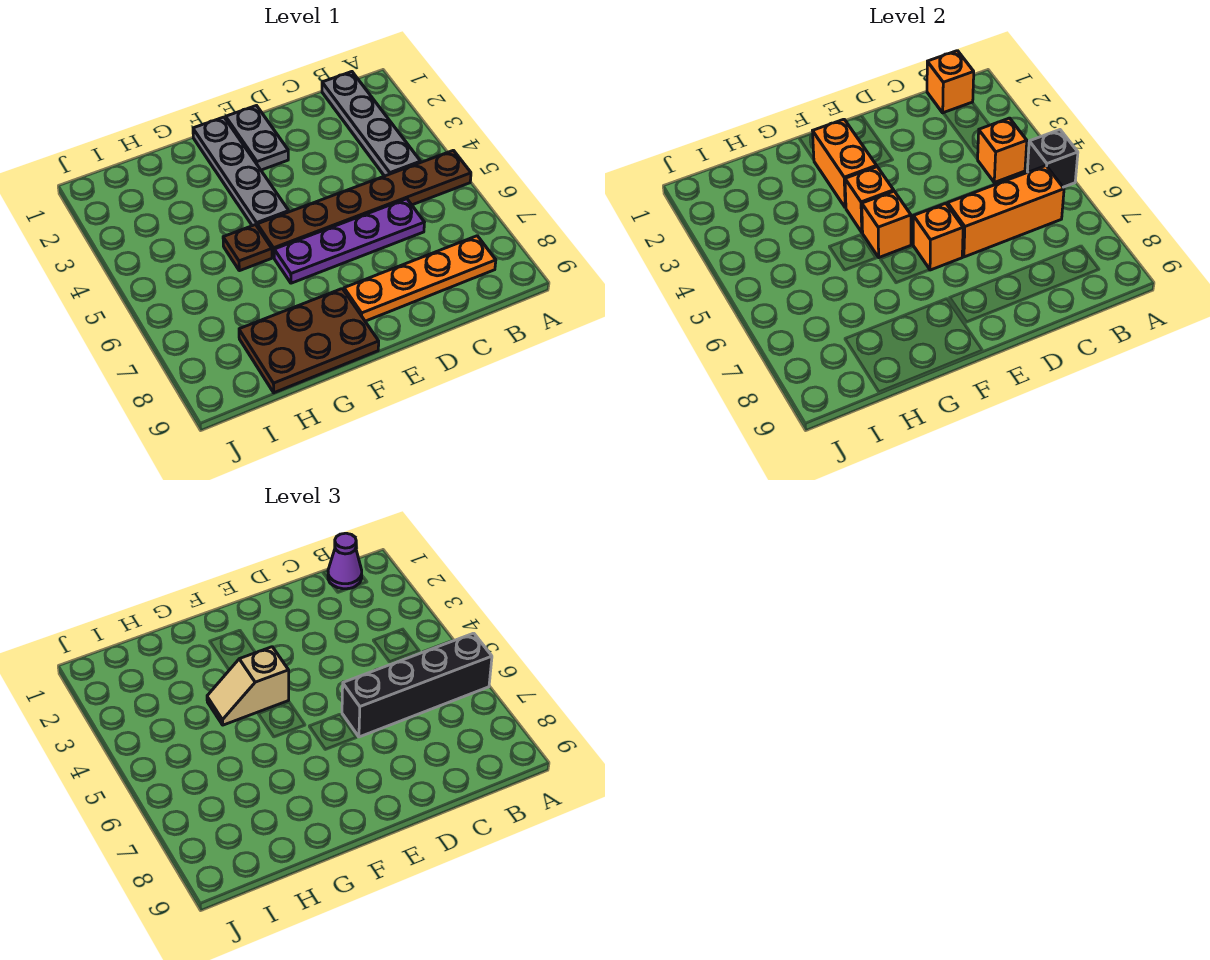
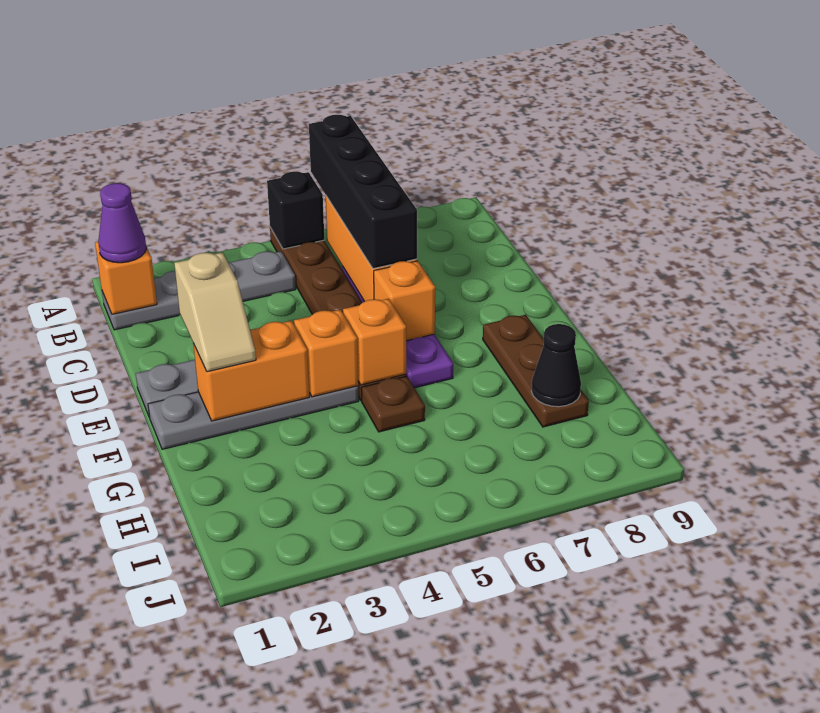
orange 1x1 brick [978,118,1027,182] -> none
orange 1x4 plate [344,236,496,321] -> none
tan 1x2 slope [207,647,289,725] -> tan 1x2 slope moved to [174,252,256,372]
brown 2x3 plate [239,289,379,393] -> brown 1x3 plate [483,315,589,427]
none -> black 1x1 cone [532,324,581,407]

